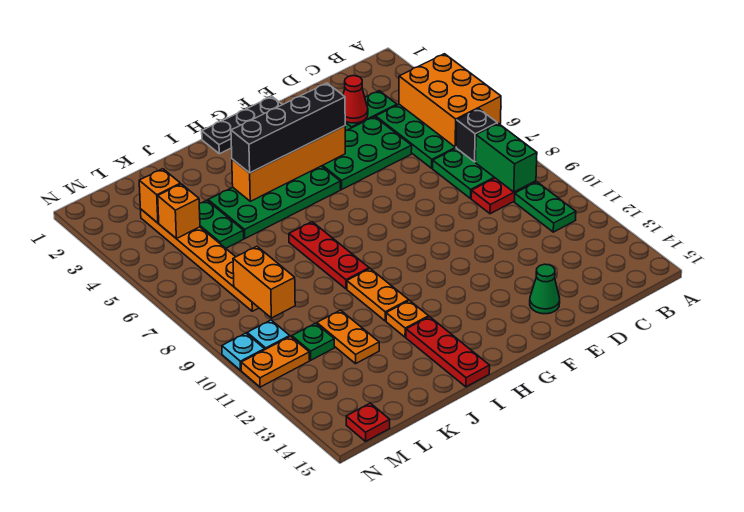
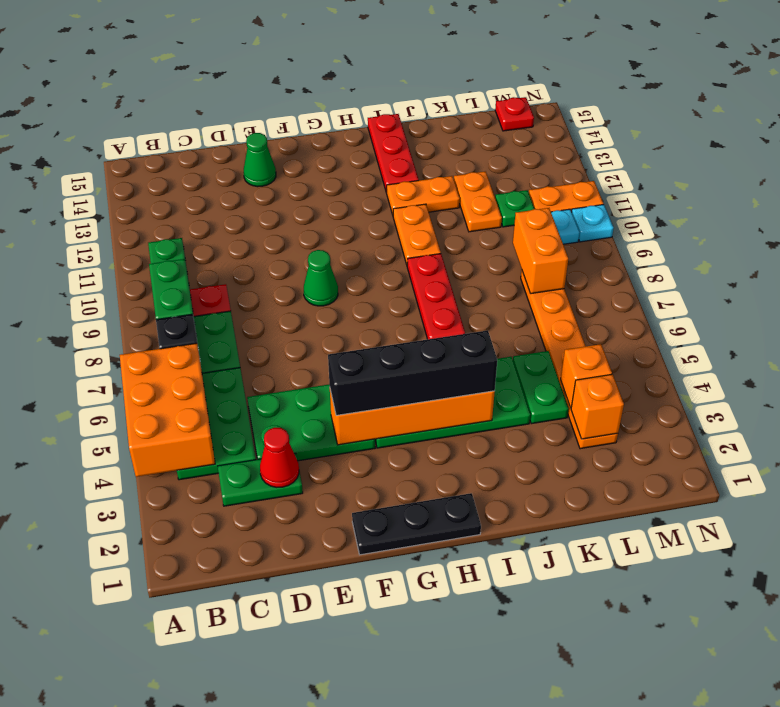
none -> green 1x1 cone [304,250,338,306]
orange 1x1 plate [386,300,429,337] -> orange 1x2 plate [387,176,460,215]

